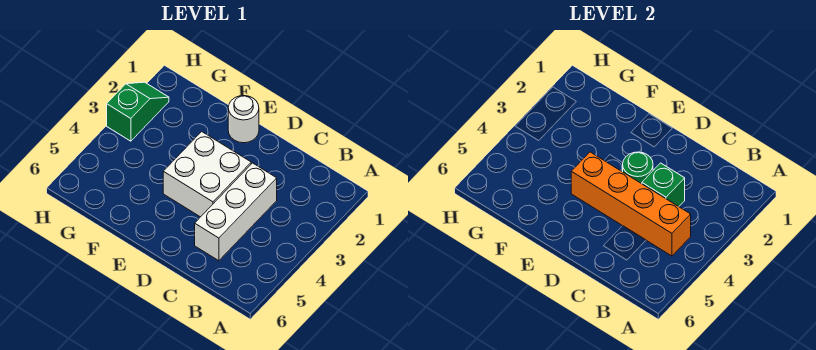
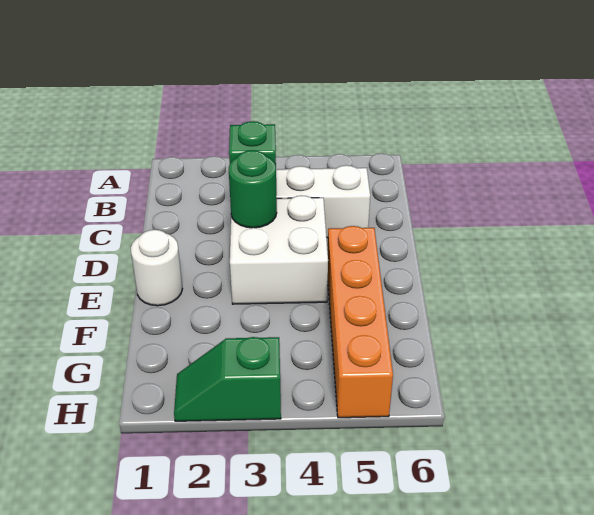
orange 1x4 brick [571,152,691,256] -> orange 1x4 brick moved to [328,226,393,418]

